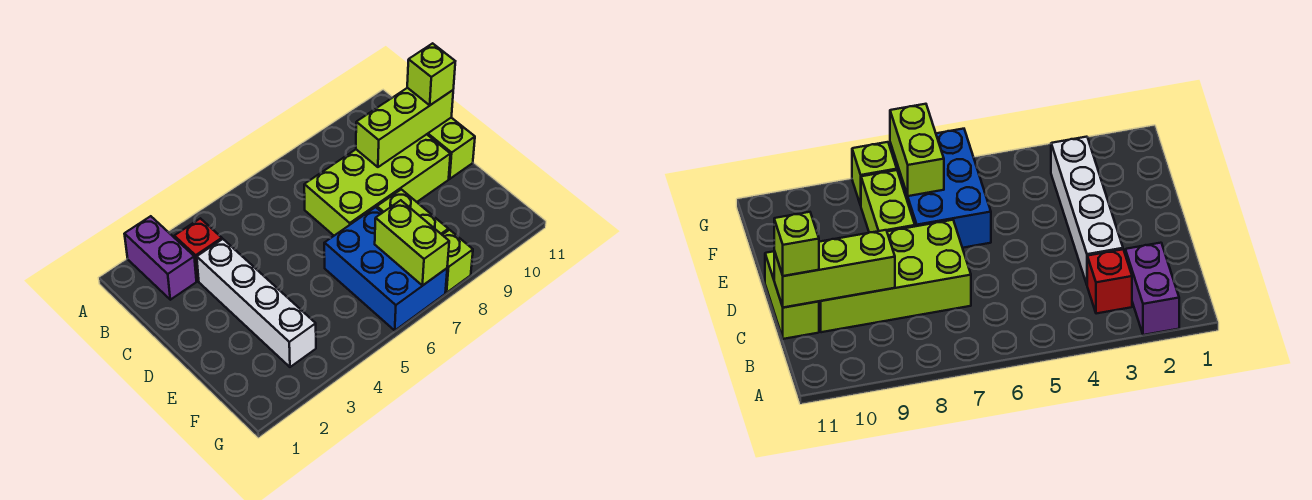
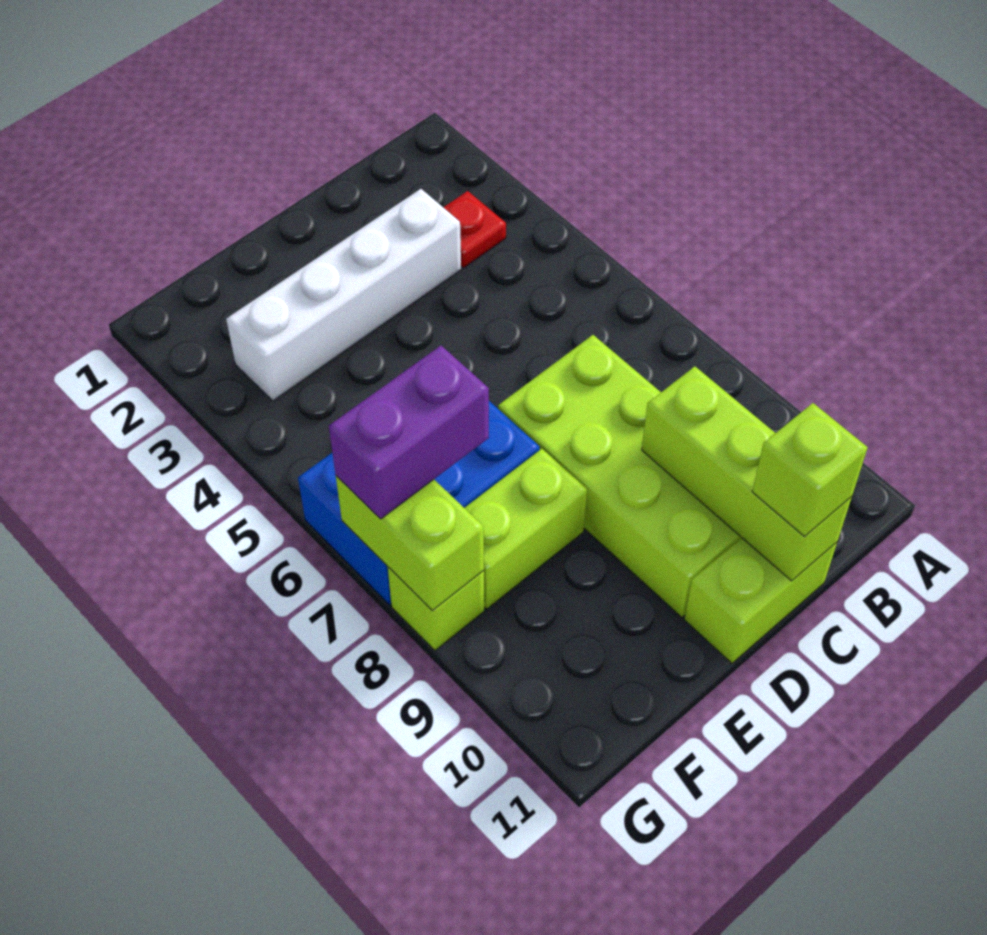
purple 1x2 brick [125,216,196,300] -> purple 1x2 brick moved to [329,346,489,519]
red 1x1 brick [174,218,222,281] -> red 1x1 plate [443,191,506,268]
lime 1x2 brick [375,200,449,286] -> lime 1x2 brick turned to [336,476,484,610]

